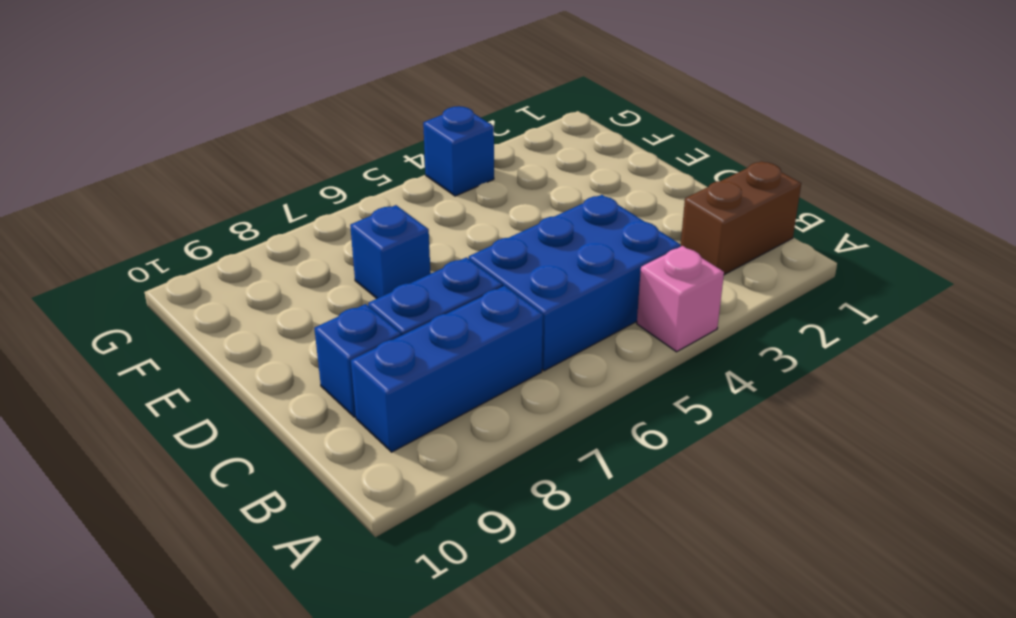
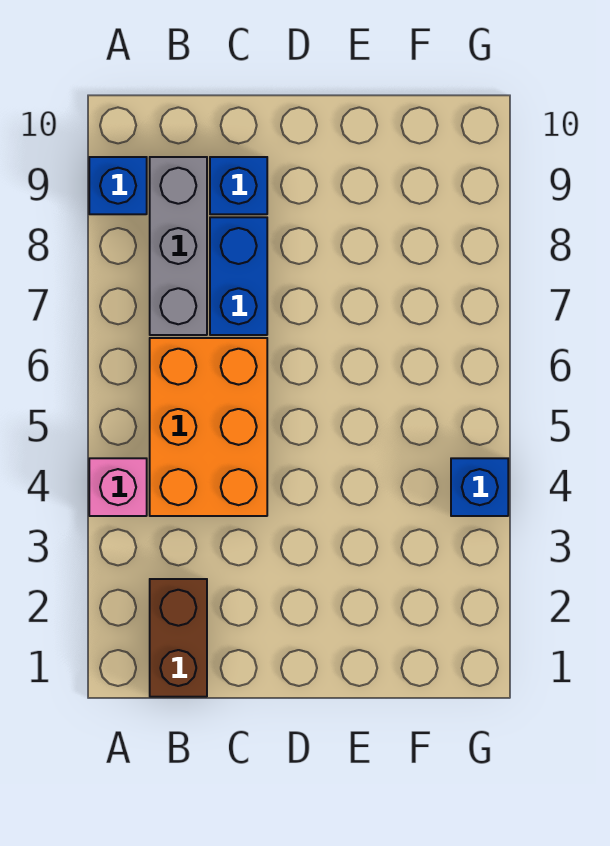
blue 2x3 brick [469,195,681,371] -> orange 2x3 brick [150,338,267,516]
blue 1x3 brick [351,286,543,452] -> grey 1x3 brick [150,157,207,335]
blue 1x1 brick [350,205,431,298] -> blue 1x1 brick moved to [89,157,147,214]

